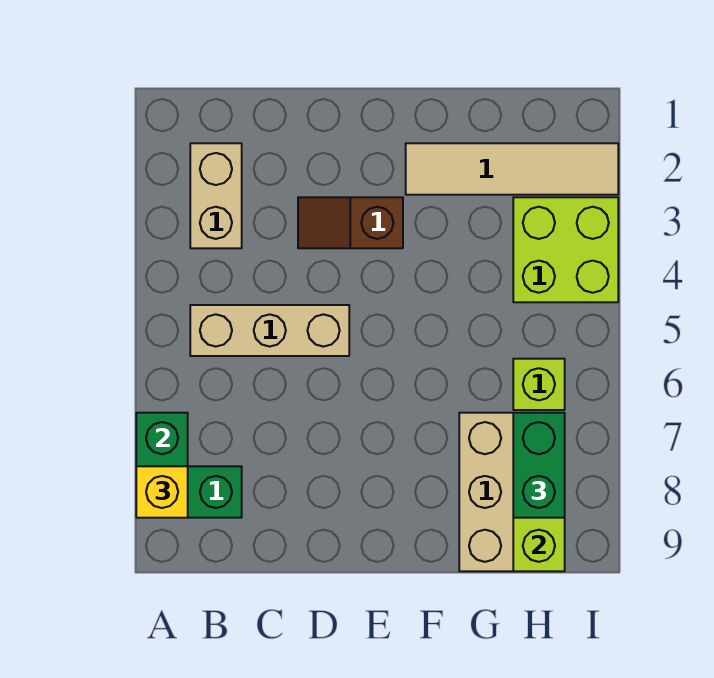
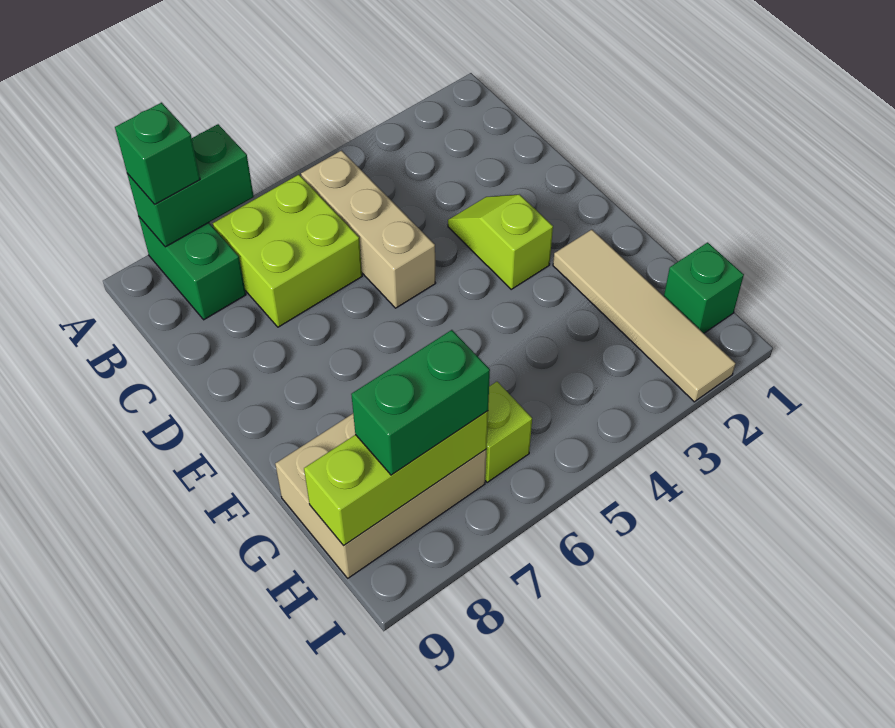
yellow 1x1 brick [136,466,188,518] -> green 1x1 brick [115,103,200,204]
tan 1x2 brick [190,143,242,248] -> none
brown 1x2 slope [298,197,403,248] -> lime 1x2 slope [448,195,553,289]
none -> green 1x1 brick [664,242,744,333]
lime 2x2 brick [513,197,618,302] -> lime 2x2 brick moved to [213,175,362,327]

